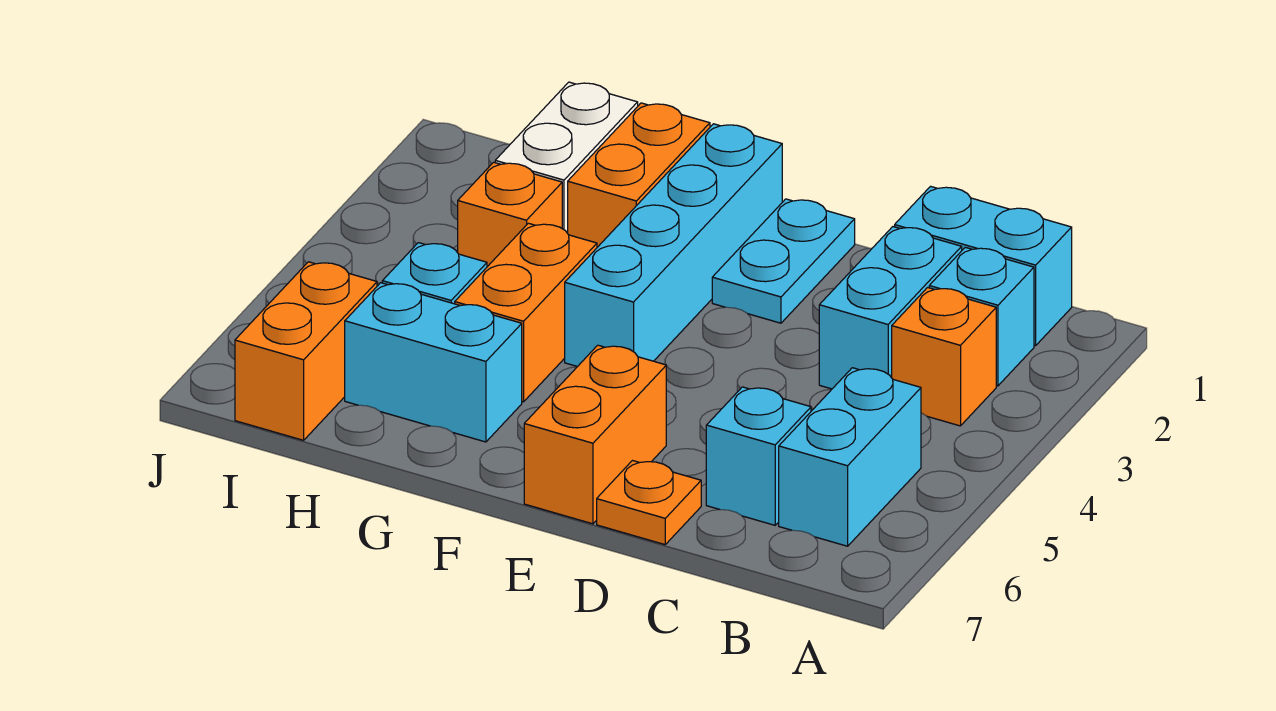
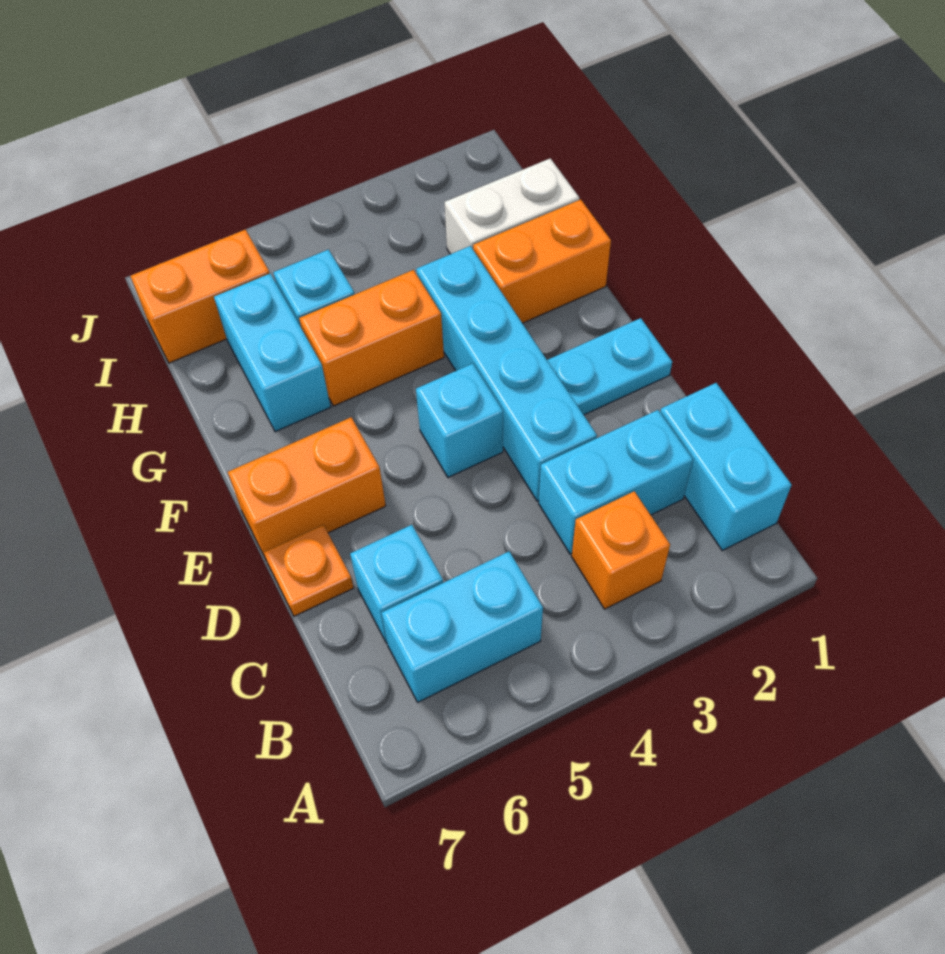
cyan 1x1 brick [929,247,1034,386] -> cyan 1x1 brick moved to [416,364,503,477]
cyan 1x4 brick [565,124,782,367] -> cyan 1x4 brick turned to [416,246,597,501]
orange 1x1 brick [458,162,562,267] -> none

